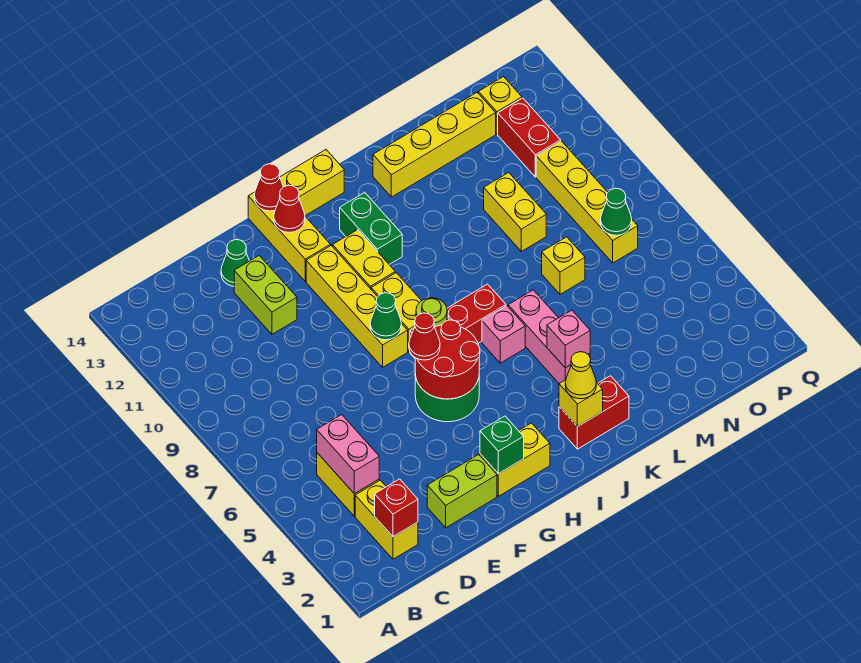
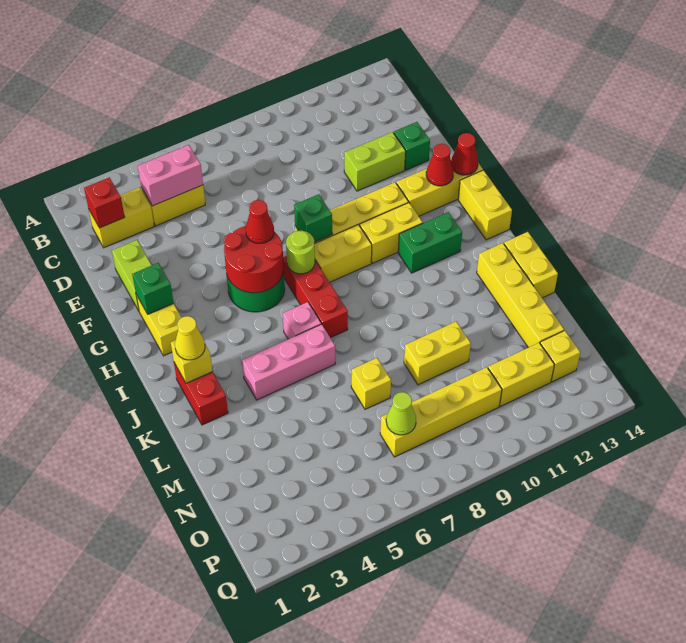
green 1x1 cone [221,240,249,286] -> green 1x1 brick [394,122,430,170]
green 1x1 cone [370,293,401,340] -> green 1x1 brick [294,194,332,242]
pink 1x1 brick [547,310,590,368] -> none
none -> yellow 1x2 brick [504,232,558,298]
green 1x1 cone [601,188,632,235] -> lime 1x1 cone [386,392,416,435]
red 1x2 brick [498,98,561,177] -> yellow 1x2 brick [488,343,554,406]

